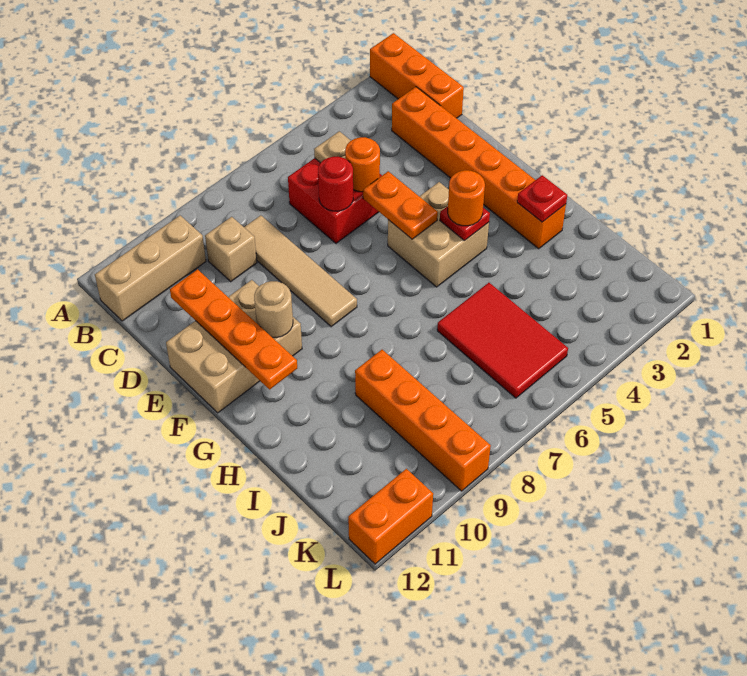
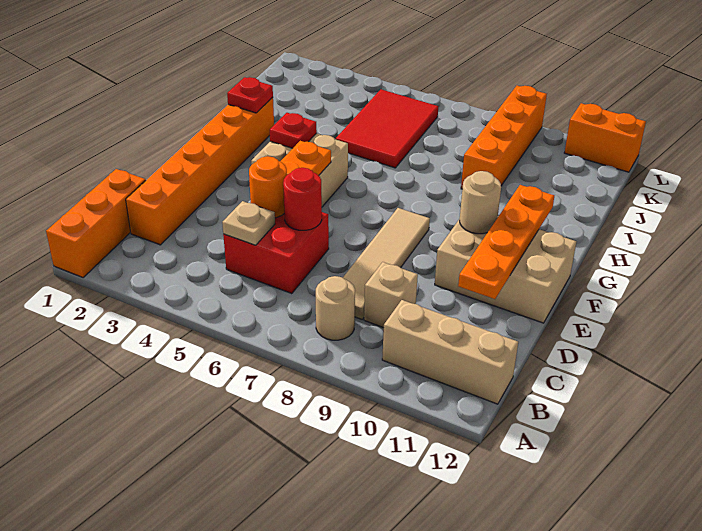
none -> tan 1x1 round brick [316,276,355,340]
orange 1x1 round brick [448,170,485,226] -> none

